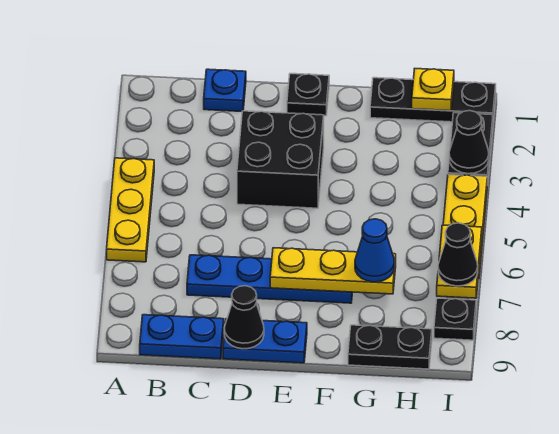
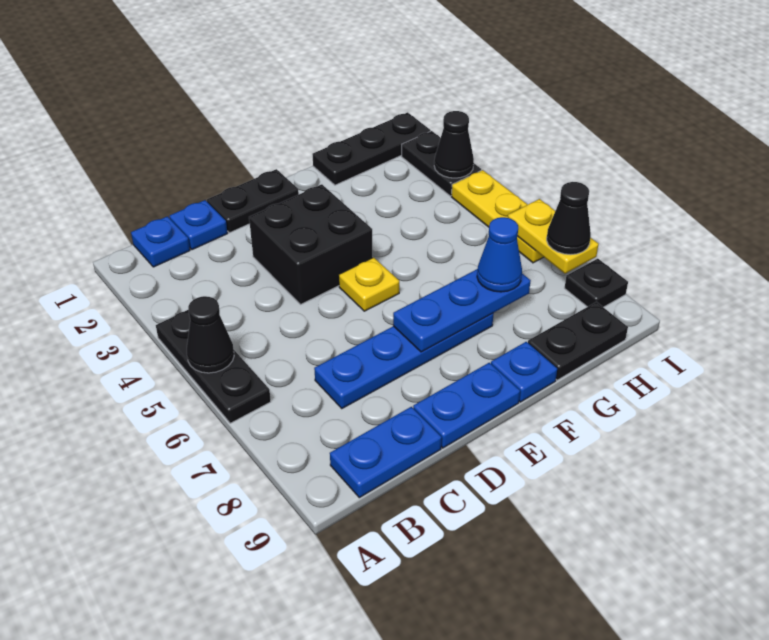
yellow 1x3 plate [107,158,154,262] -> black 1x3 plate [156,310,271,423]
none -> blue 1x1 plate [131,216,190,267]
black 1x1 cone [224,286,264,349] -> black 1x1 cone moved to [187,296,234,373]
black 1x1 plate [287,74,329,116] -> black 1x2 plate [207,169,299,233]
yellow 1x3 plate [270,248,396,294] -> blue 1x3 plate [393,269,531,352]
none -> blue 1x1 plate [491,342,557,402]
yellow 1x1 plate [412,69,454,111] -> yellow 1x1 plate moved to [339,257,399,311]

